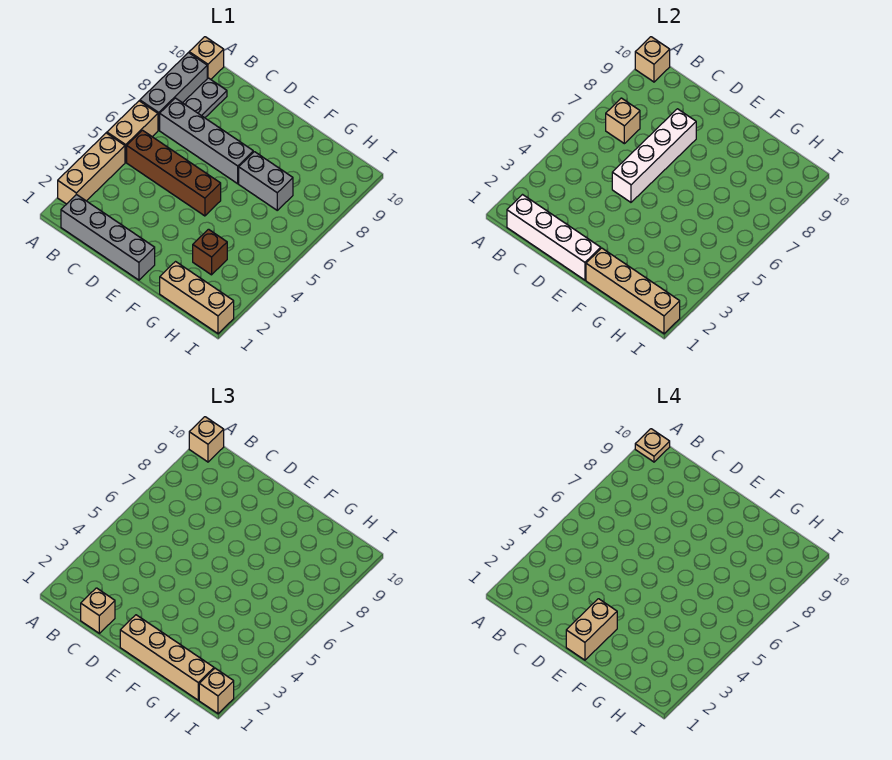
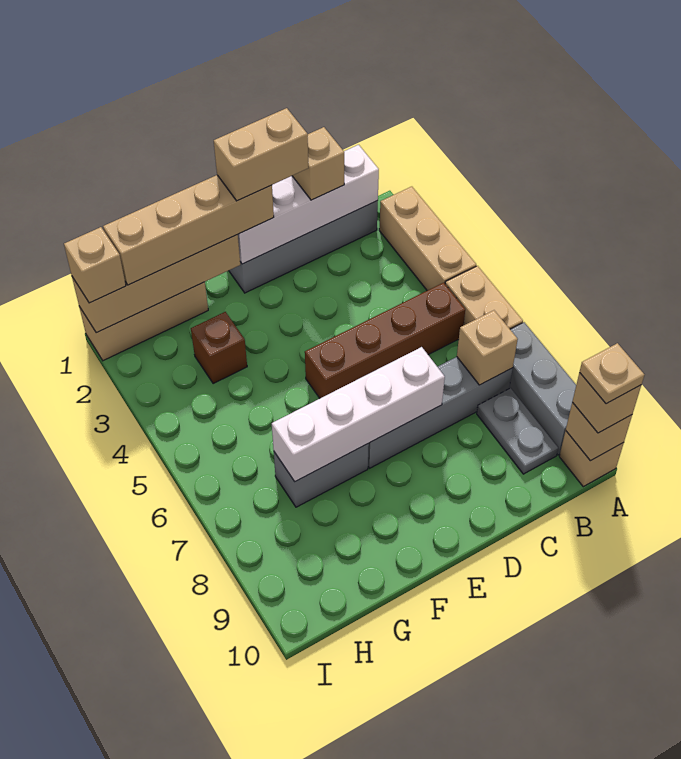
white 1x4 brick [612,109,696,202] -> white 1x4 brick turned to [272,347,445,482]
tan 1x2 brick [566,599,617,660] -> tan 1x2 brick turned to [214,108,308,201]

